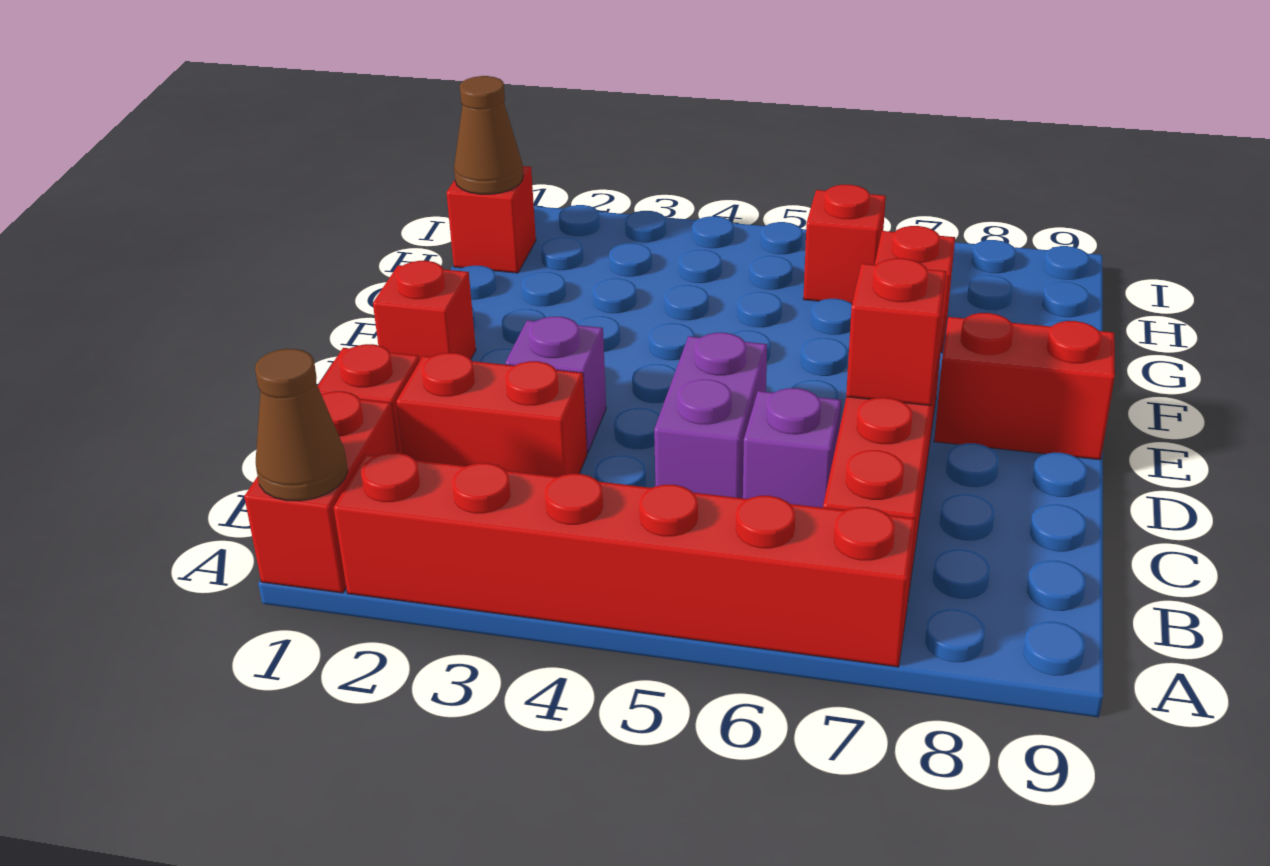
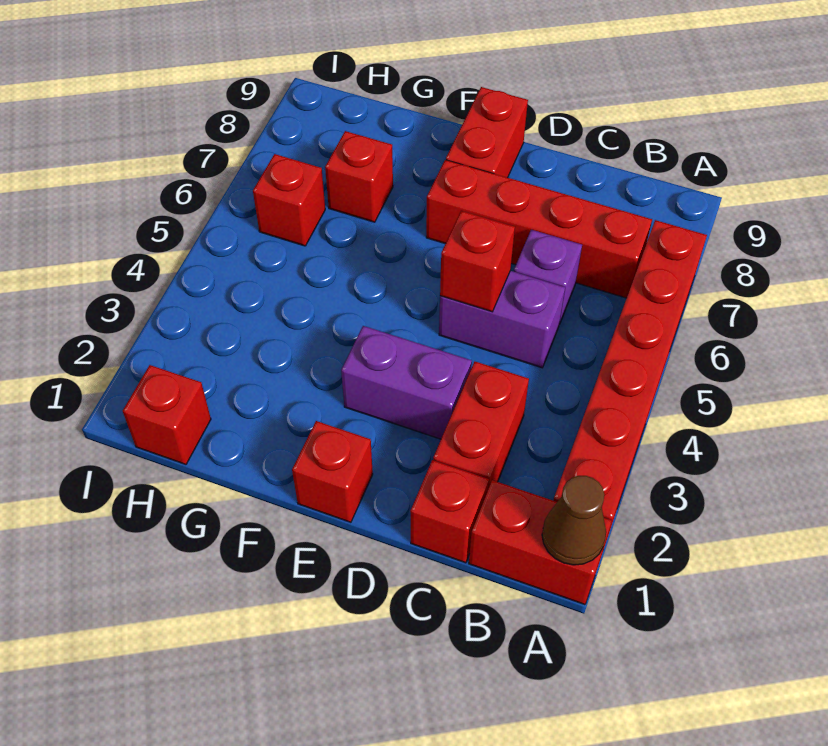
purple 1x1 brick [505,317,606,453] -> purple 1x2 brick [341,326,472,439]
red 1x1 brick [846,258,946,406] -> red 1x1 brick moved to [440,211,515,312]
brown 1x1 cone [454,76,523,194] -> none

